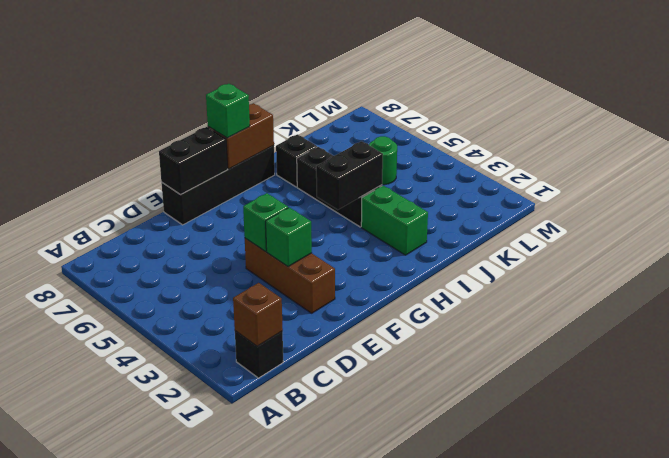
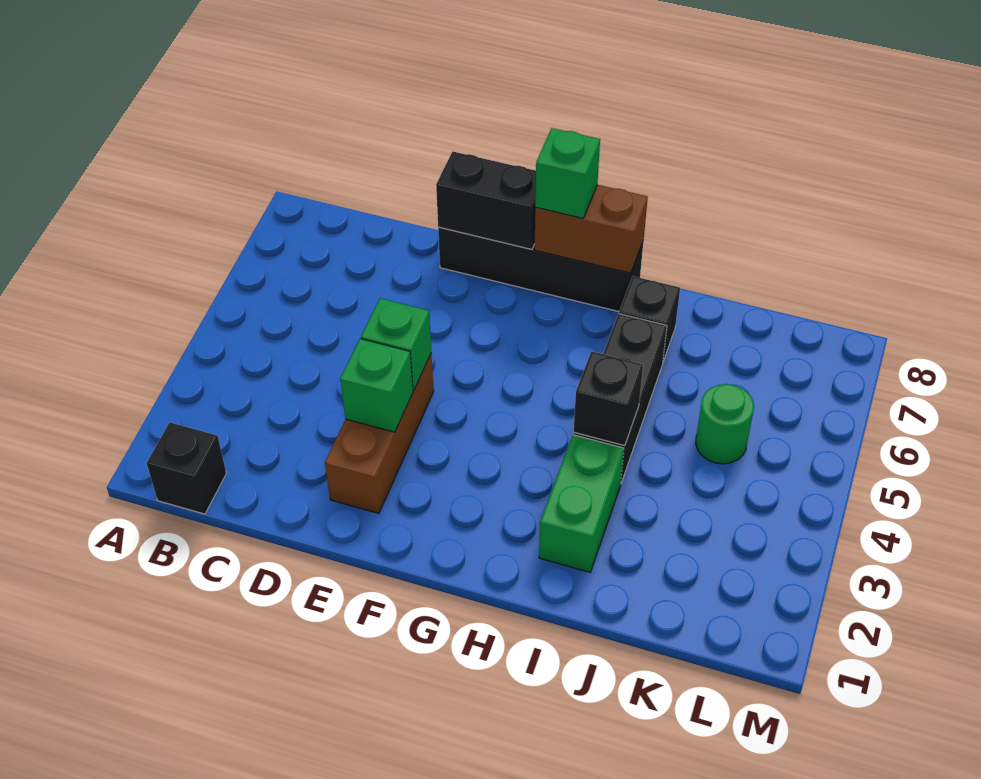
brown 1x1 brick [233,283,283,346] -> none
black 1x2 brick [316,141,383,210] -> black 1x1 brick [574,351,643,446]

